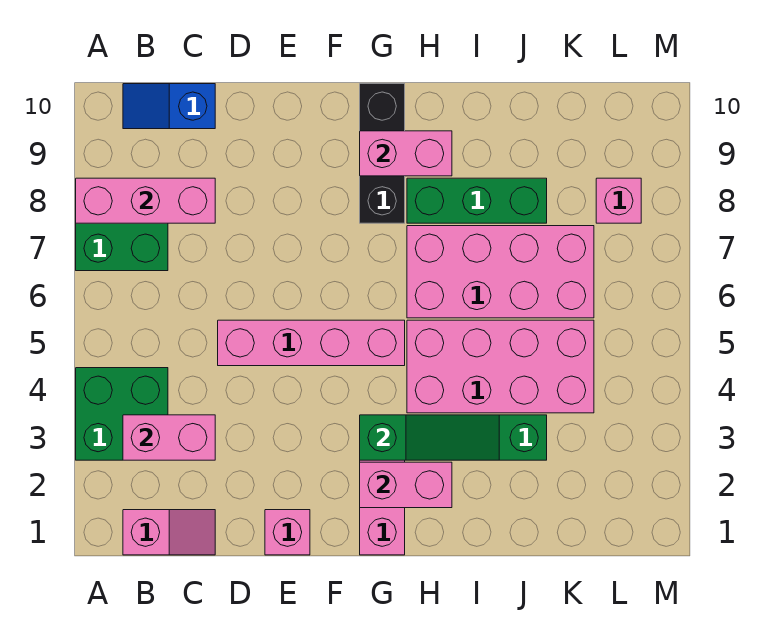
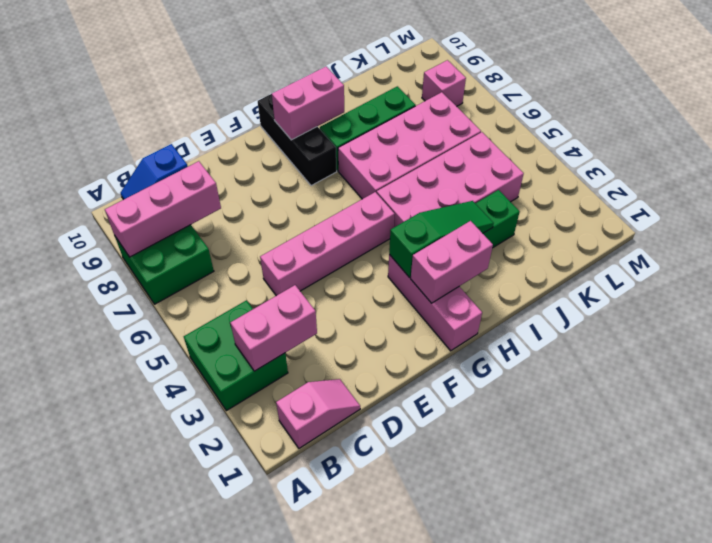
pink 1x1 brick [265,510,310,555] -> none

